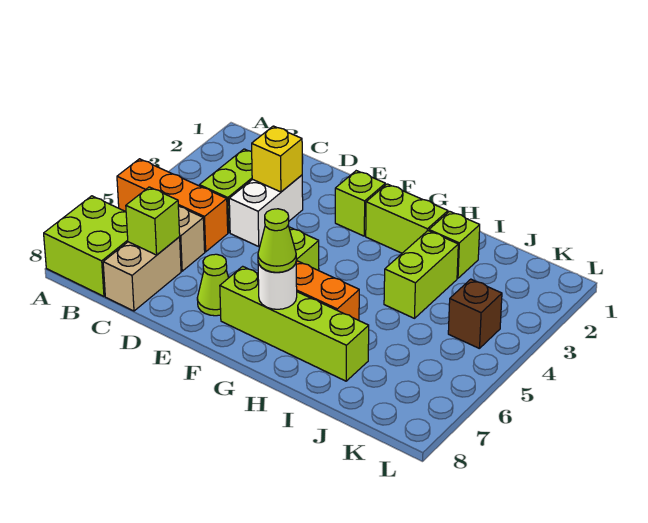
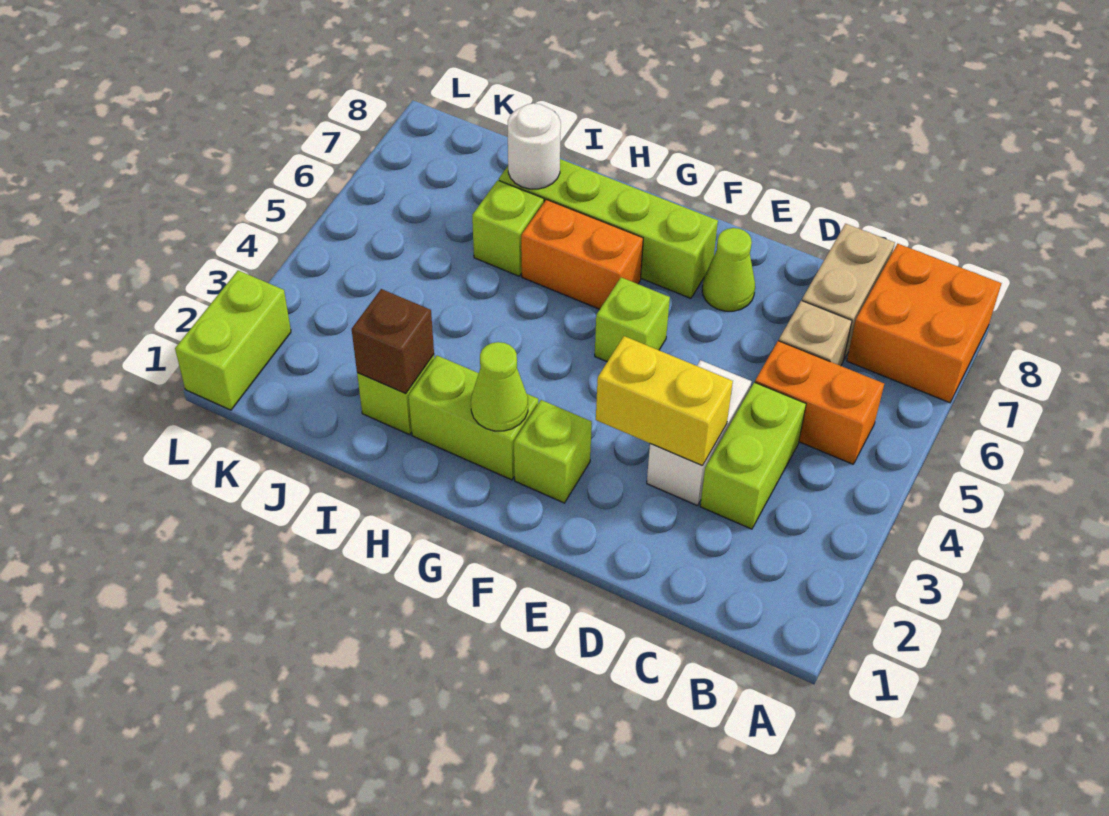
orange 1x3 brick [117,159,228,252] -> orange 1x2 brick [755,341,884,464]
lime 2x2 brick [44,196,128,296] -> orange 2x2 brick [847,244,1002,403]
lime 1x1 brick [126,187,180,255] -> lime 1x1 brick moved to [472,180,544,276]
yellow 1x1 brick [252,126,302,192] -> yellow 1x2 brick [596,336,733,466]
white 1x1 round brick [258,262,297,309] -> white 1x1 round brick moved to [508,103,561,189]
lime 1x1 cone [258,209,296,272] -> lime 1x1 cone moved to [471,342,528,431]
lime 1x2 brick [384,231,458,318] -> lime 1x2 brick moved to [175,270,291,410]
brown 1x1 brick [448,279,502,349] -> brown 1x1 brick moved to [352,289,434,394]

